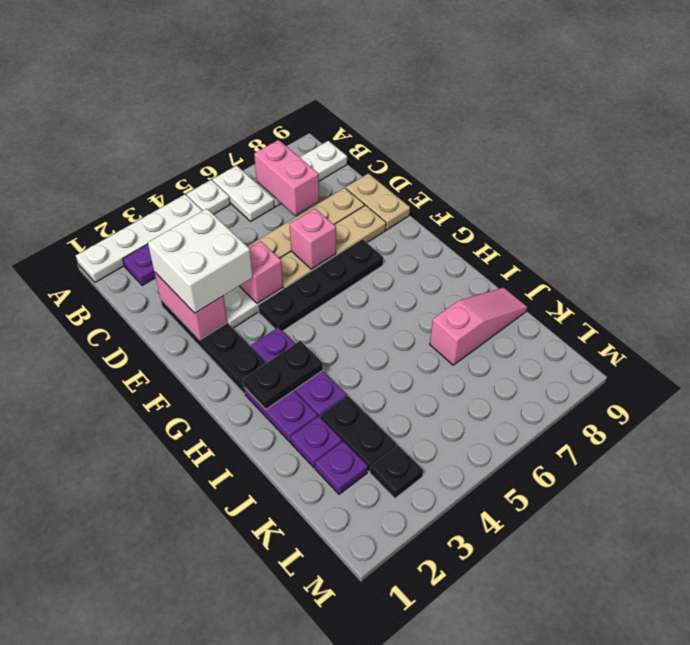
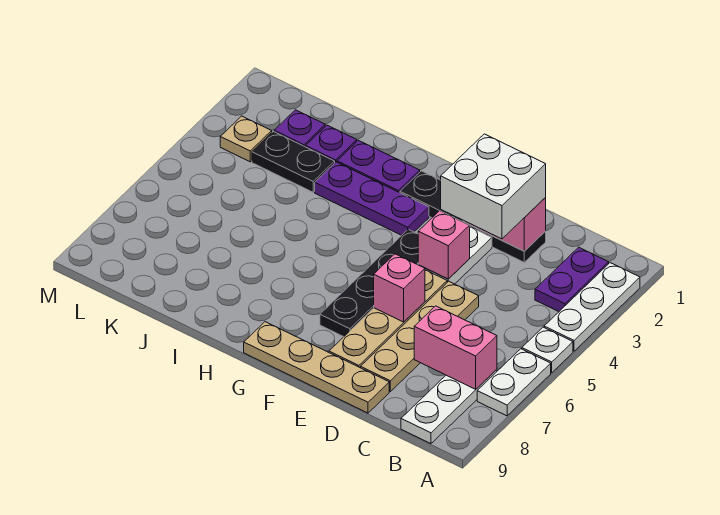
white 1x4 plate [76,194,202,282] -> white 1x3 plate [544,263,640,351]
white 1x2 plate [213,166,275,221] -> white 1x2 plate turned to [477,349,551,416]
tan 1x2 plate [346,173,410,230] -> tan 1x4 plate [244,322,389,413]
black 1x2 plate [243,341,323,409] -> none
pink 1x3 slope [430,288,527,365] -> none
black 1x1 plate [370,445,423,499] -> tan 1x1 plate [220,116,272,162]

